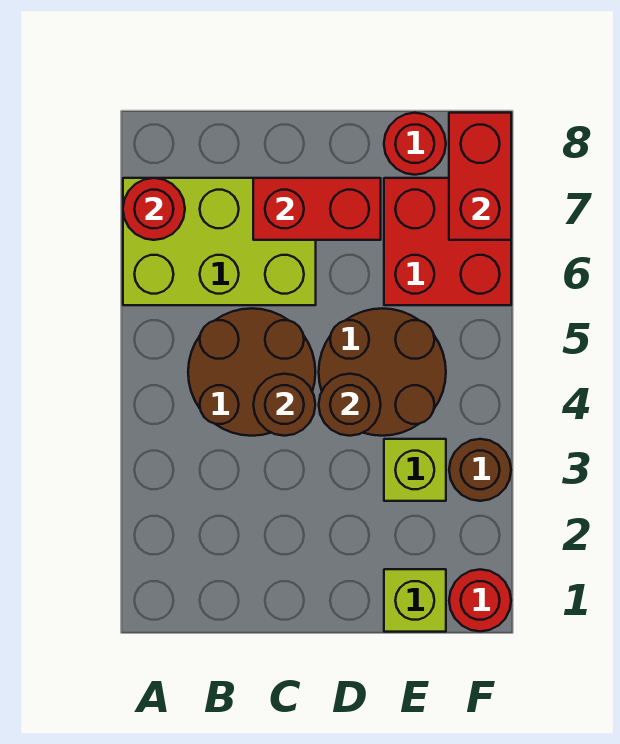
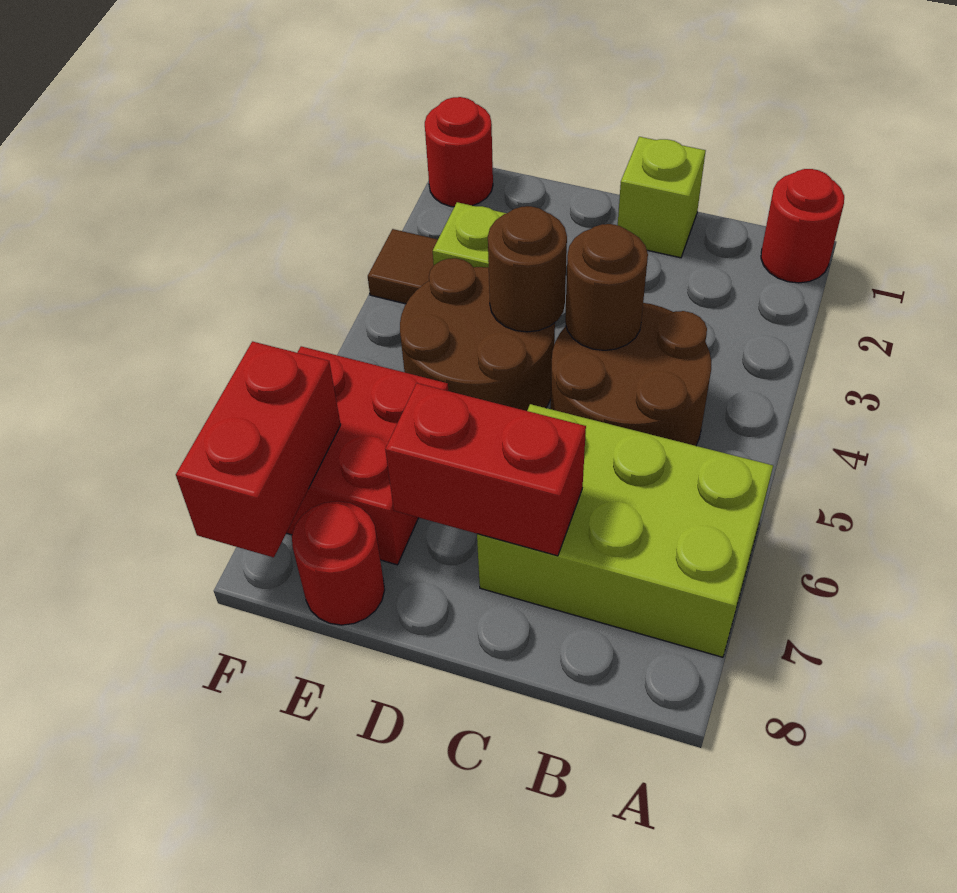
red 1x1 round brick [123,178,185,240] -> red 1x1 round brick moved to [761,169,844,283]
lime 1x1 brick [384,569,446,632] -> lime 1x1 brick moved to [618,137,706,258]
brown 1x1 round brick [449,439,511,501] -> brown 1x1 tile [368,229,438,304]

